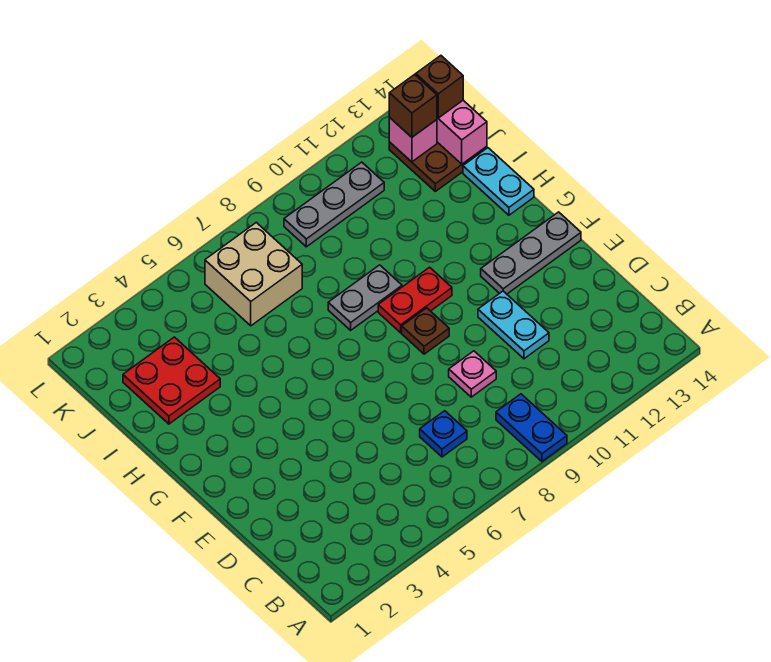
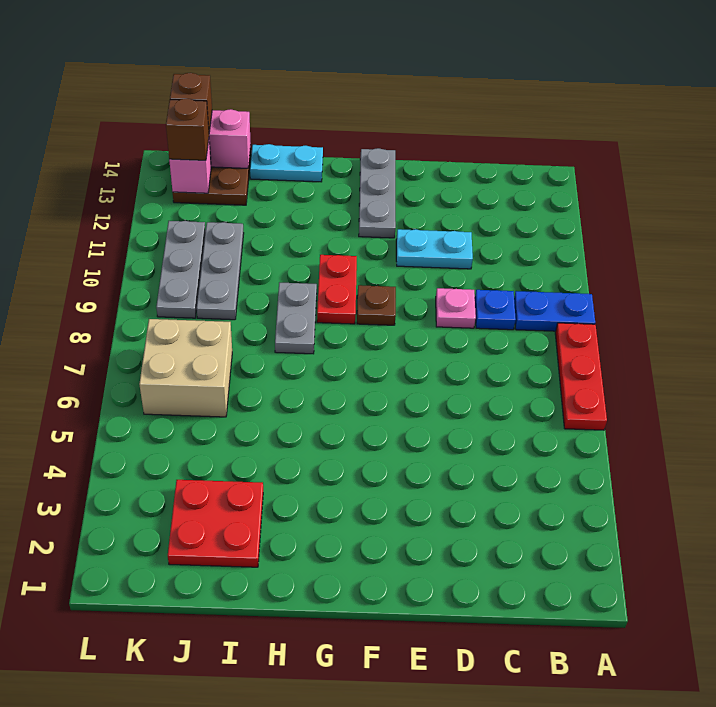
none -> red 1x3 plate [555,323,607,430]
blue 1x1 plate [420,411,467,457] -> blue 1x1 plate moved to [475,290,516,330]
none -> grey 1x3 plate [197,222,244,320]

